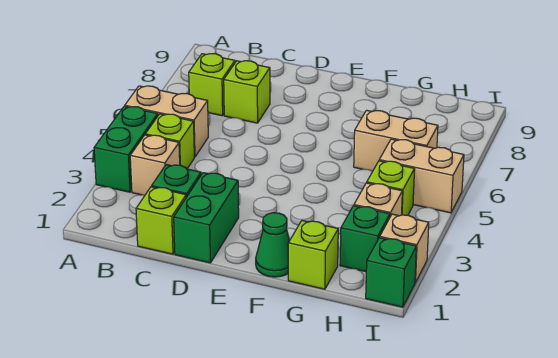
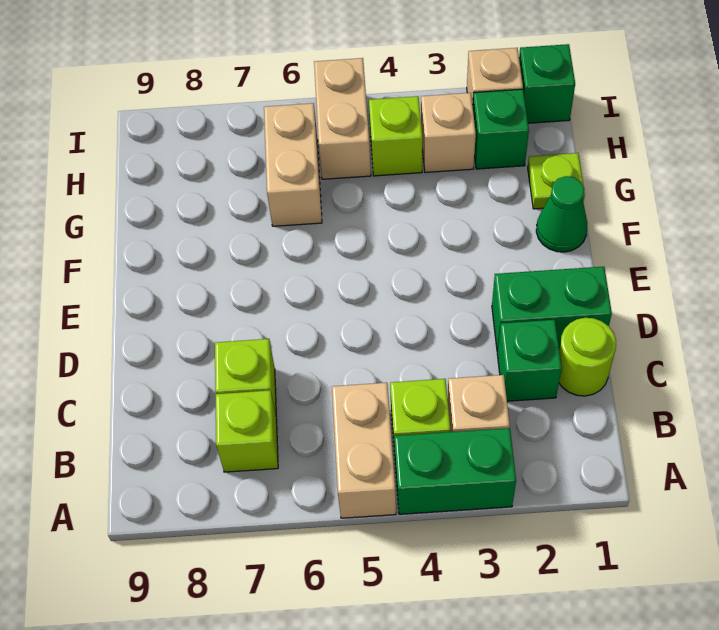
lime 1x1 brick [136,187,186,254] -> lime 1x1 round brick [559,318,616,396]
lime 1x1 brick [288,221,338,289] -> lime 1x1 plate [528,153,585,209]

